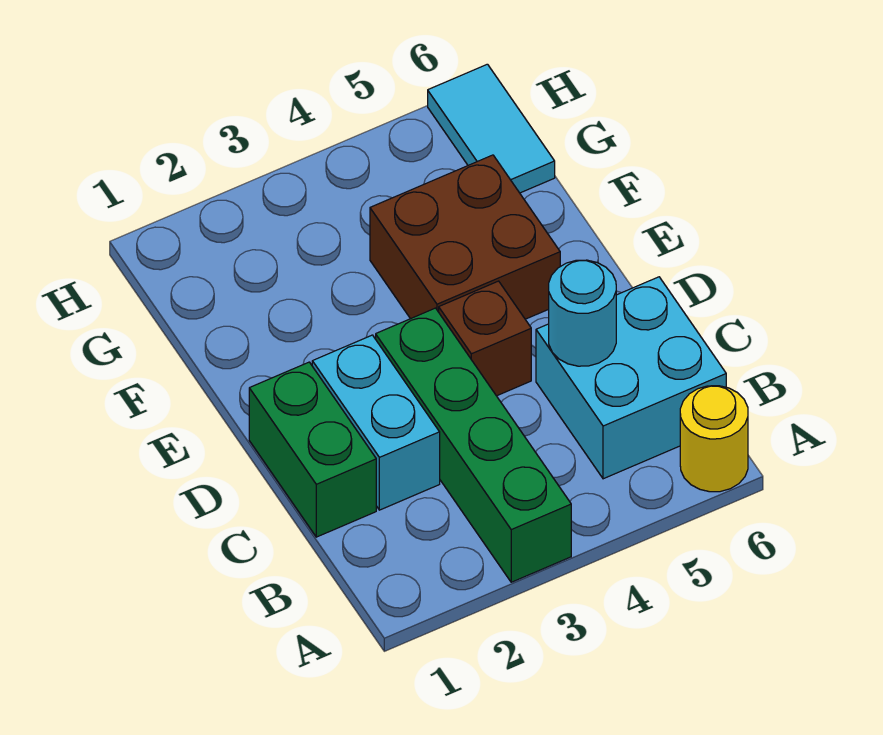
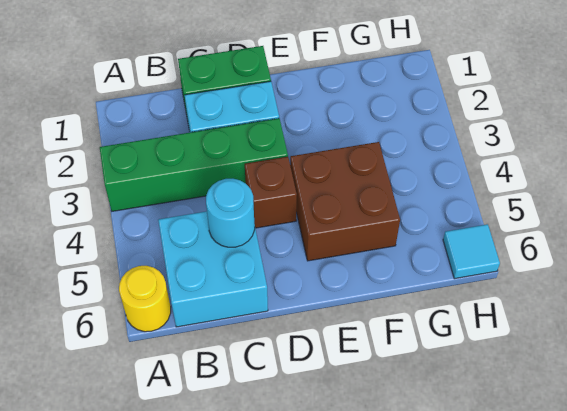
cyan 1x2 tile [428,64,555,193] -> cyan 1x1 tile [443,224,500,279]

